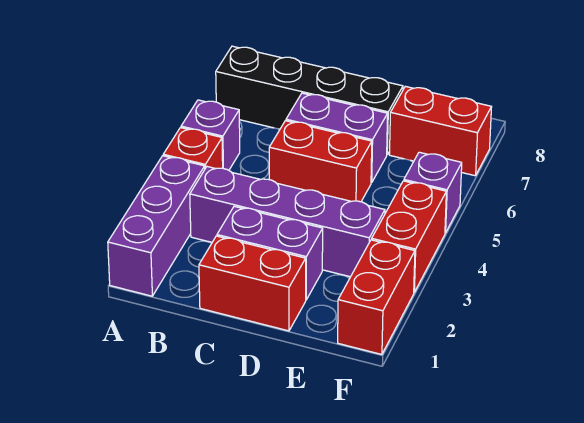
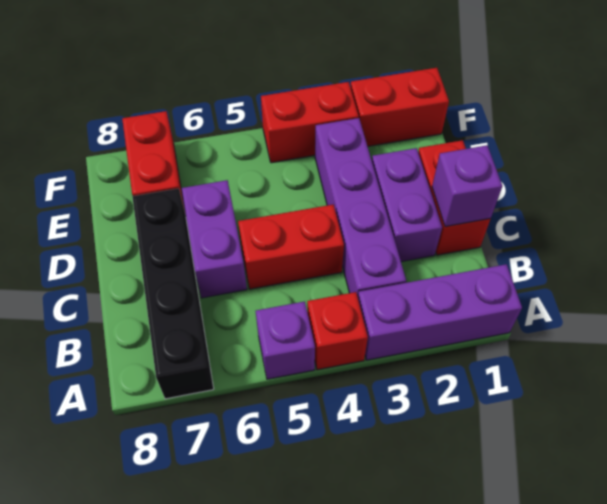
red 1x2 brick [269,121,372,202] -> red 1x2 brick turned to [238,205,344,289]
purple 1x1 brick [404,152,462,233] -> purple 1x1 brick moved to [432,145,502,227]

